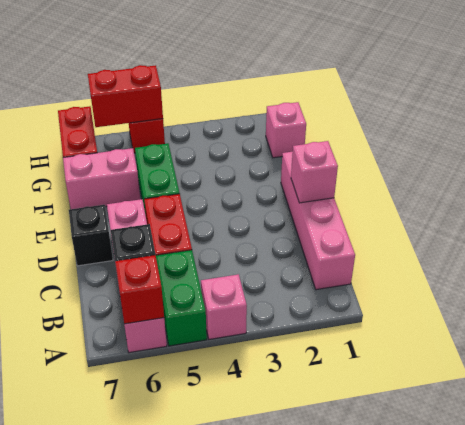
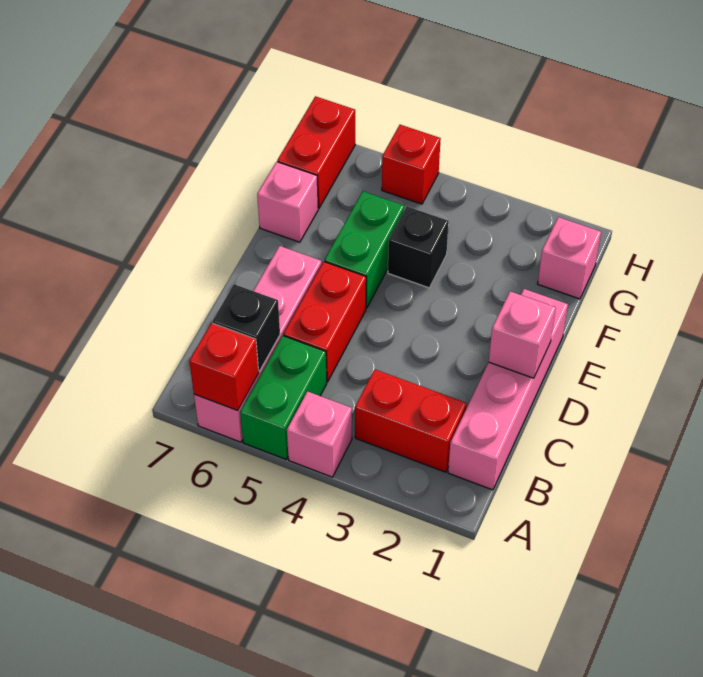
black 1x1 brick [69,205,113,266] -> black 1x1 brick moved to [388,206,449,288]
pink 1x2 brick [63,148,140,209] -> pink 1x1 brick [257,162,318,242]
red 1x2 brick [88,65,163,127] -> red 1x2 brick moved to [355,369,466,472]

